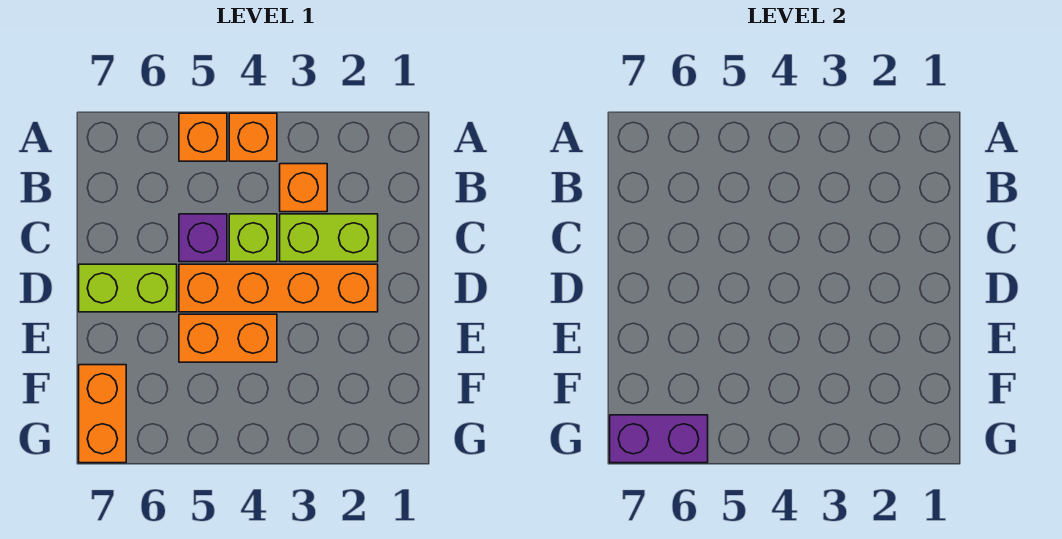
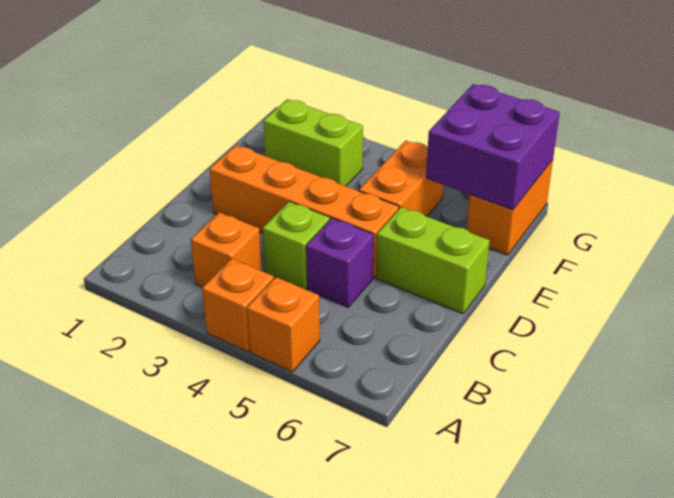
lime 1x2 brick [280,214,378,262] -> lime 1x2 brick moved to [263,99,363,186]
orange 1x2 brick [179,314,277,362] -> orange 1x2 brick turned to [359,141,443,216]
purple 1x2 brick [610,415,708,463] -> purple 2x2 brick [426,84,560,210]

